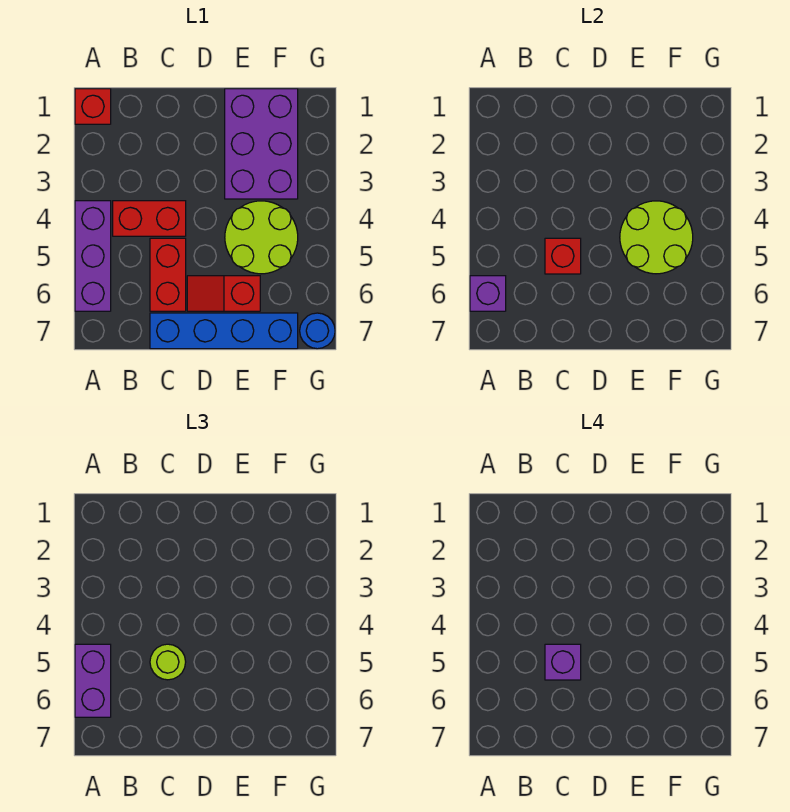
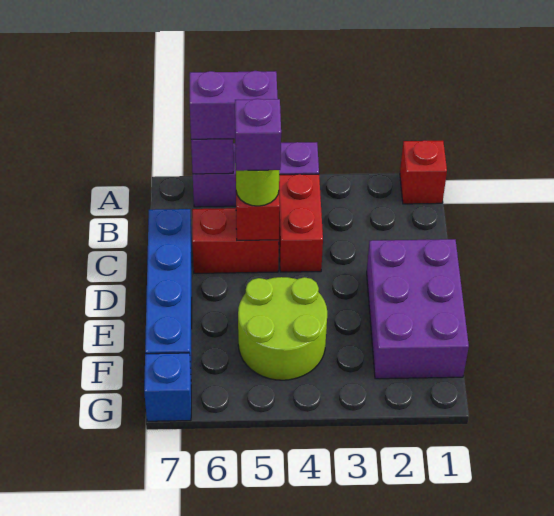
red 1x2 slope [187,276,260,311] -> none
purple 2x3 brick [225,89,298,199] -> purple 2x3 brick turned to [367,239,469,379]
lime 2x2 round brick [620,201,693,274] -> none
blue 1x1 round brick [300,313,335,349] -> blue 1x1 brick [144,353,191,421]

